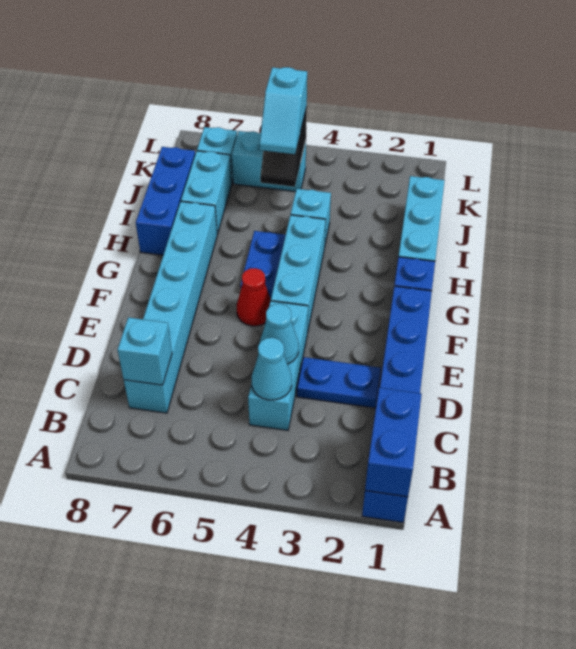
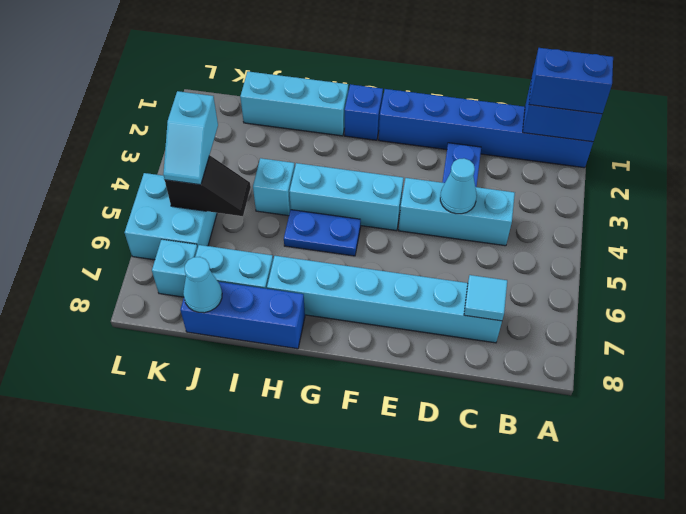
none -> blue 1x2 brick [529,48,613,114]
cyan 1x1 cone [252,338,292,400] -> cyan 1x1 cone moved to [183,257,222,313]
cyan 1x1 brick [118,317,172,385] -> cyan 1x1 tile [464,275,507,321]
red 1x1 cone [237,268,271,326] -> none
cyan 1x2 slope [259,67,307,154] -> cyan 1x2 slope turned to [163,91,218,185]
cyan 1x2 brick [232,131,306,192] -> cyan 2x2 brick [125,173,217,260]

